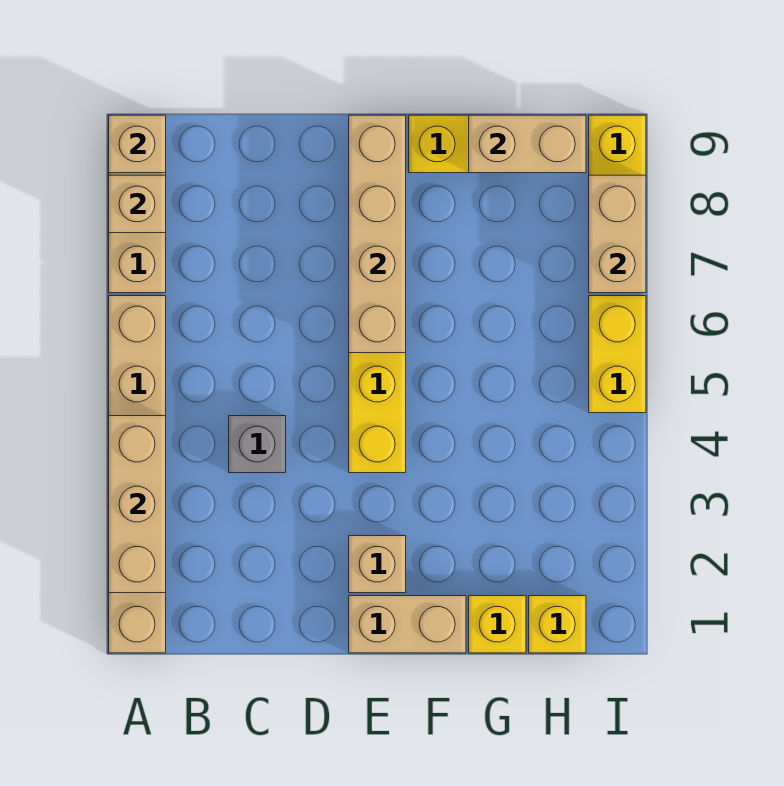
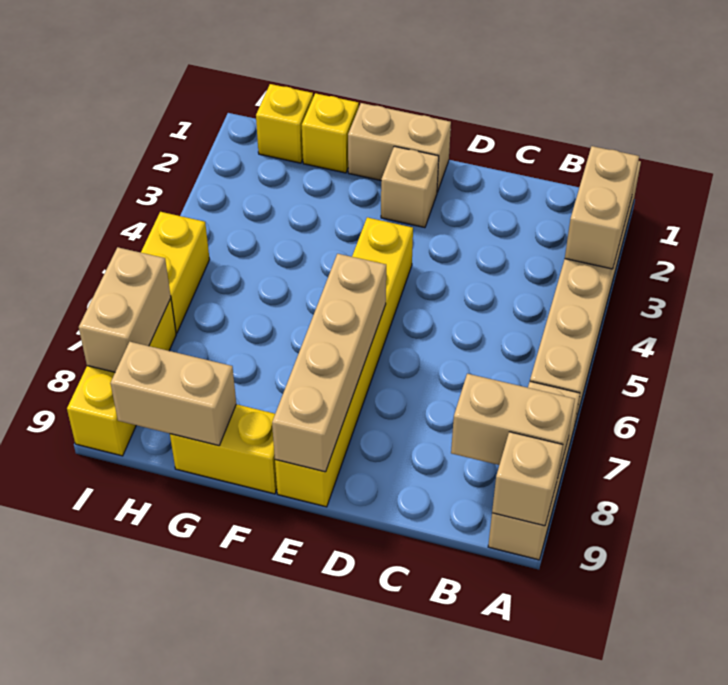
tan 1x3 brick [109,416,166,593] -> tan 1x2 brick [565,146,639,269]
tan 1x1 brick [109,175,166,233] -> tan 1x2 brick [451,374,575,475]
grey 1x1 brick [229,416,286,473] -> none

